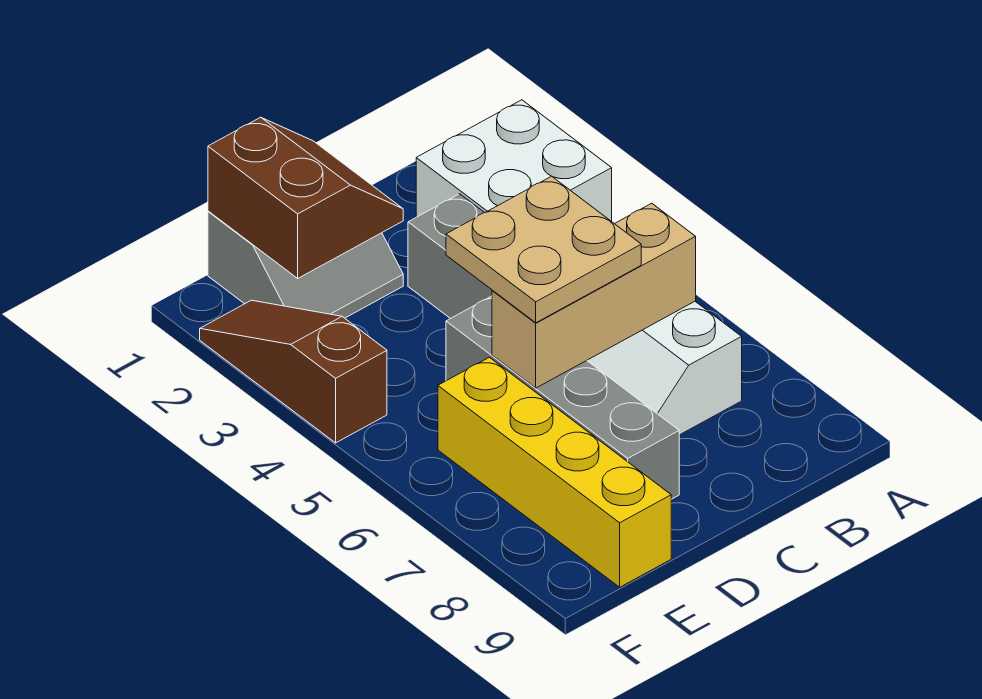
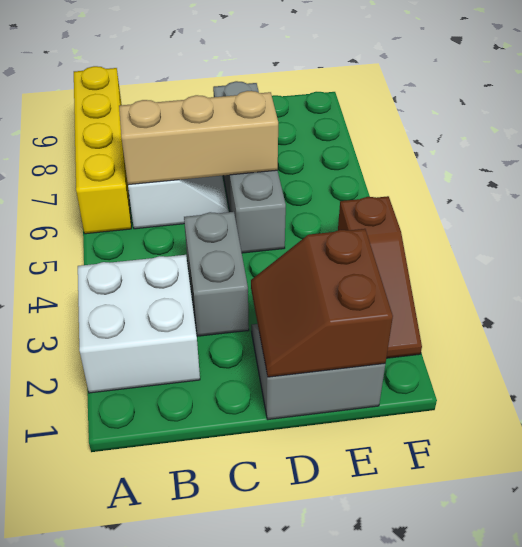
tan 2x2 plate [446,176,641,323] -> none
yellow 1x4 brick [438,357,671,587] -> yellow 1x4 brick moved to [74,66,131,234]

